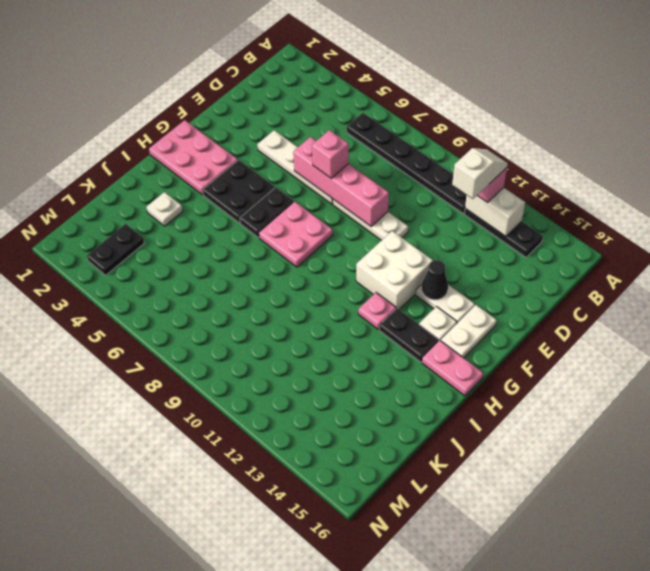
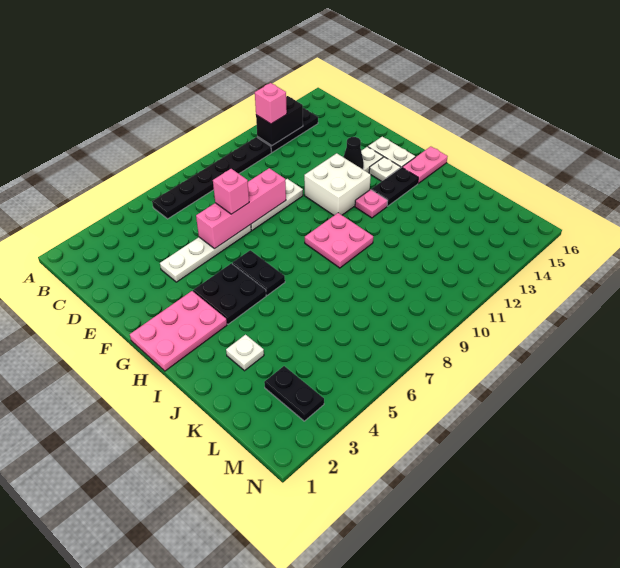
white 1x2 brick [465,188,525,236] -> black 1x2 brick [256,96,303,146]
white 1x2 slope [452,148,508,199] -> none
pink 2x2 plate [259,201,333,267] -> pink 2x2 plate moved to [305,213,373,268]

